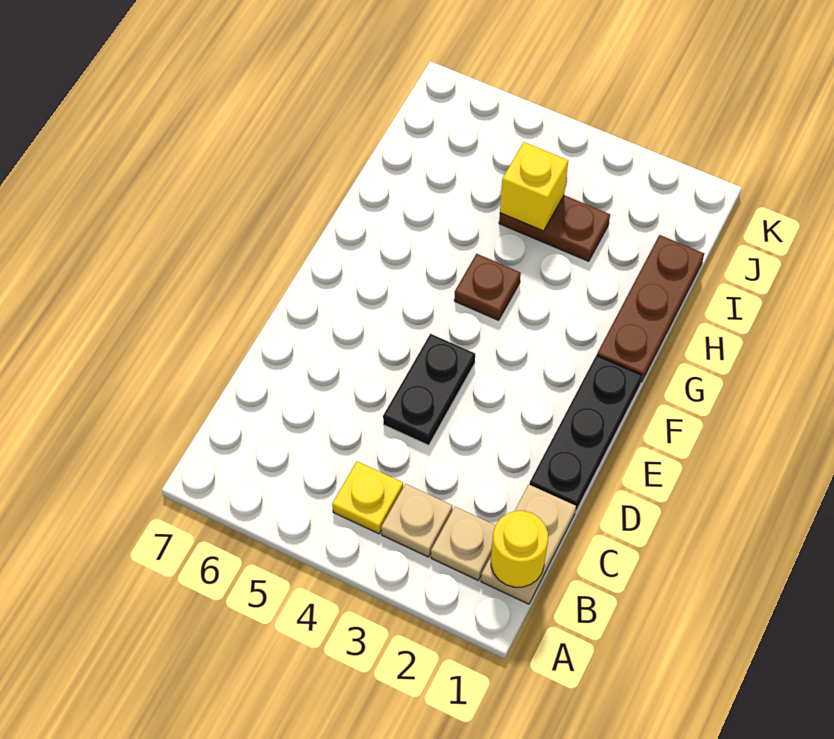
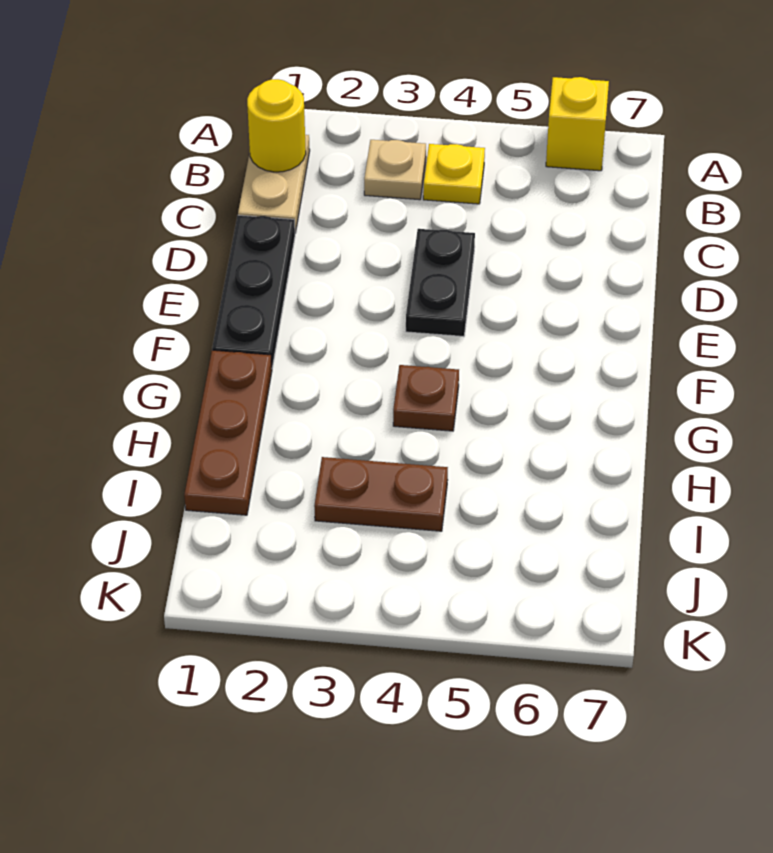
tan 1x1 plate [431,507,495,580] -> none
yellow 1x1 brick [500,142,568,231] -> yellow 1x1 brick moved to [546,77,609,171]

